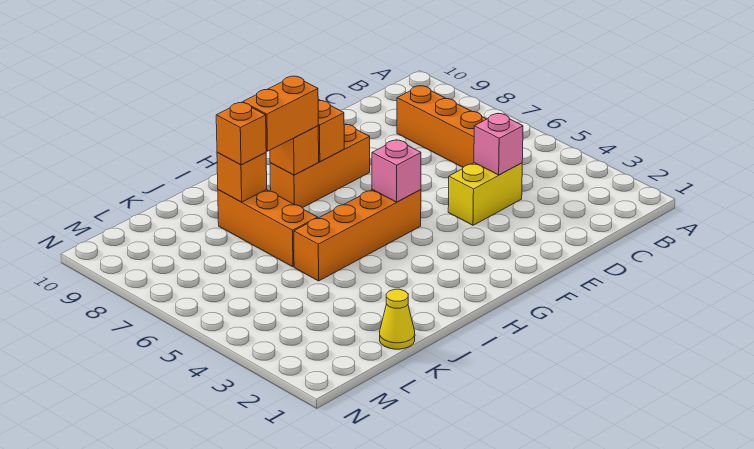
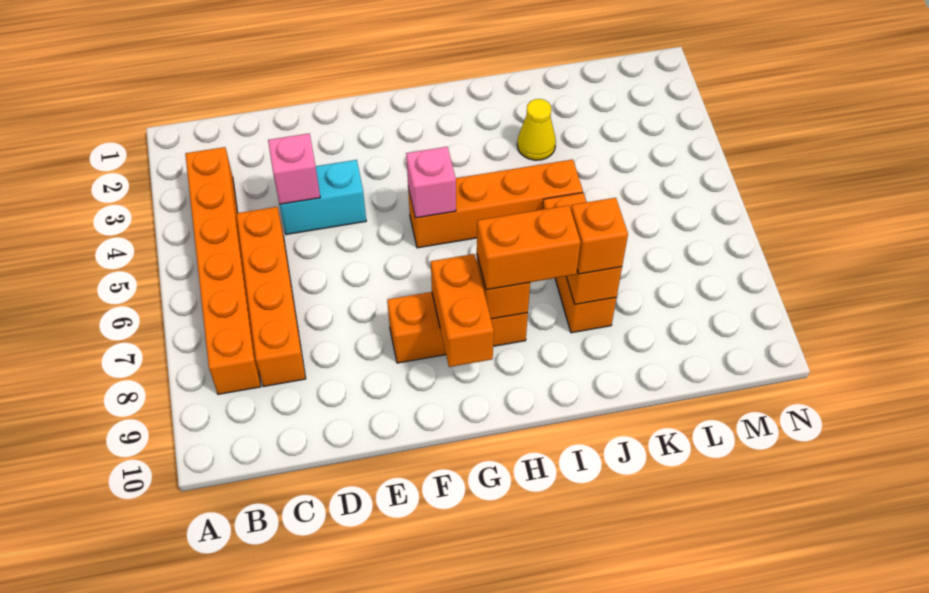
none -> orange 1x6 brick [185,147,261,394]
yellow 1x2 brick [448,163,522,225] -> cyan 1x2 brick [280,160,366,234]
yellow 1x1 cone [380,289,415,349] -> yellow 1x1 cone moved to [517,99,556,160]

